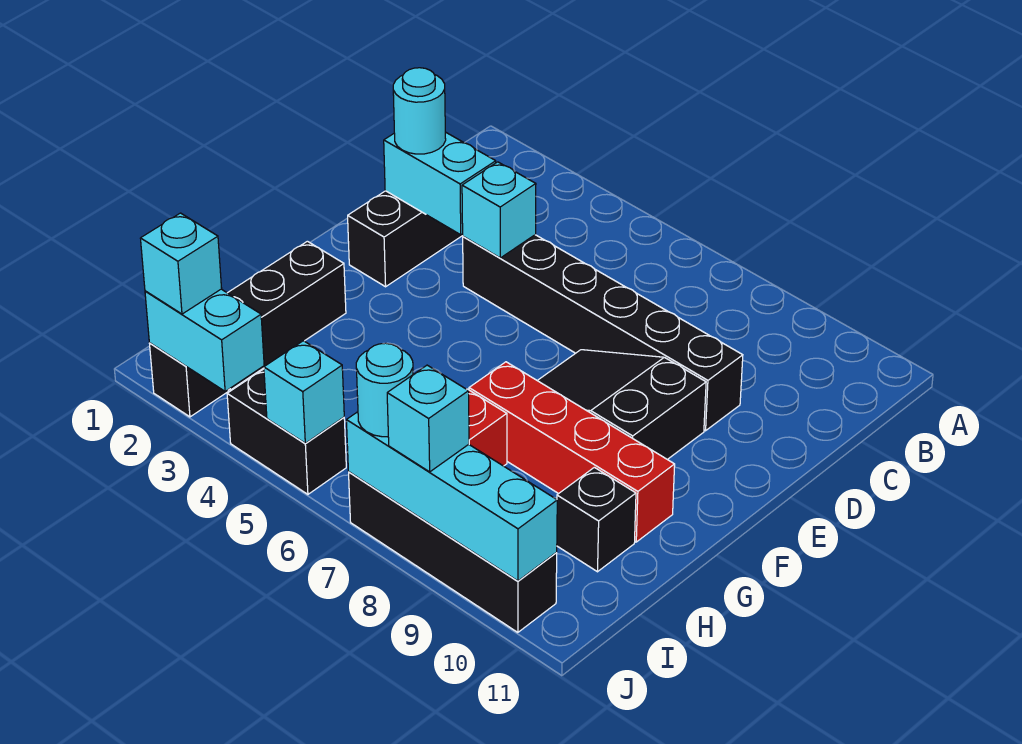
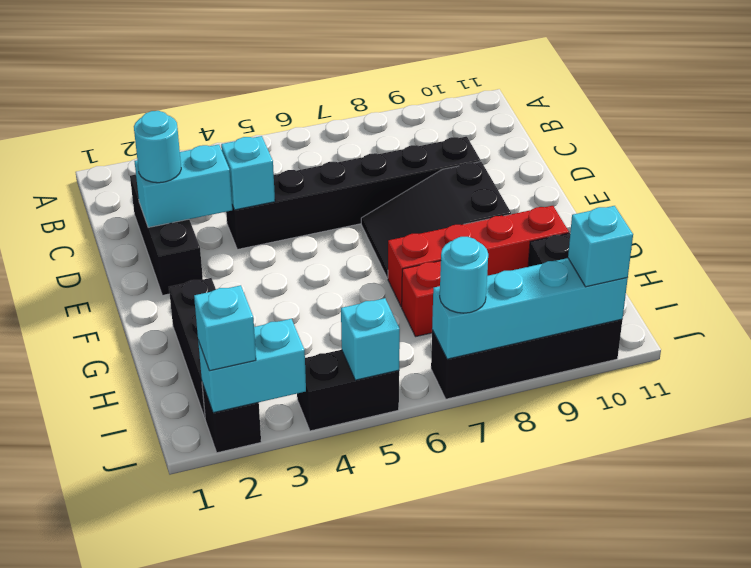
cyan 1x1 brick [387,365,469,472] -> cyan 1x1 brick moved to [568,206,633,287]

